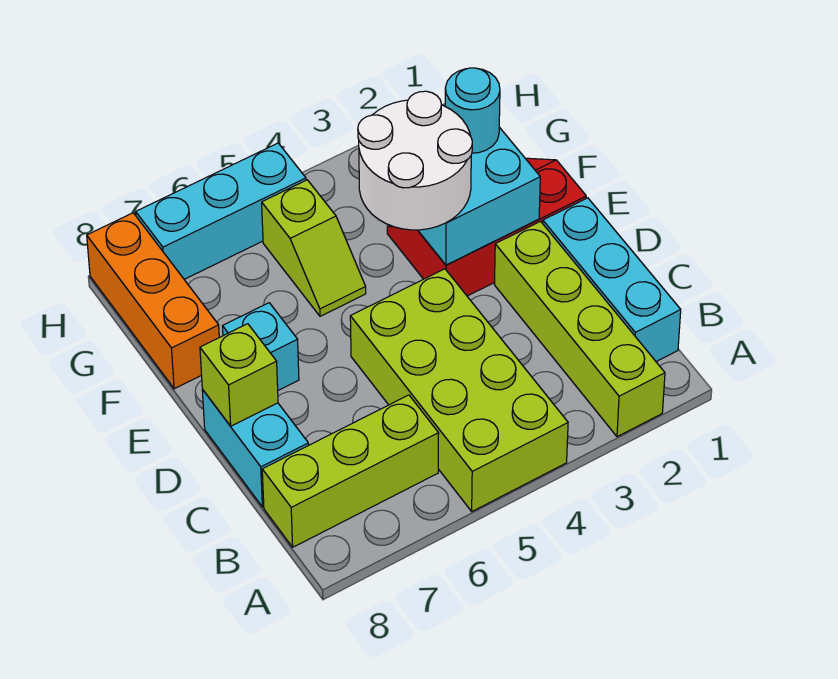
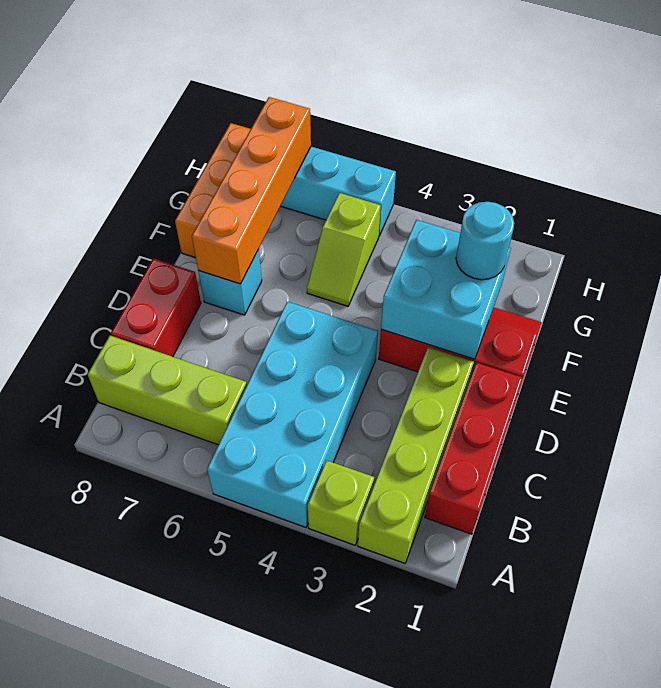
lime 2x4 brick [350,269,568,511] -> cyan 2x4 brick [207,302,378,527]
cyan 1x3 brick [543,198,681,362] -> red 1x3 brick [425,363,523,534]
cyan 1x2 brick [202,389,309,507] -> red 1x2 brick [111,259,201,357]
lime 1x1 brick [200,324,278,426] -> lime 1x1 brick moved to [308,460,374,545]
white 2x2 round brick [358,91,472,230] -> none
none -> orange 1x4 brick [192,97,311,284]

